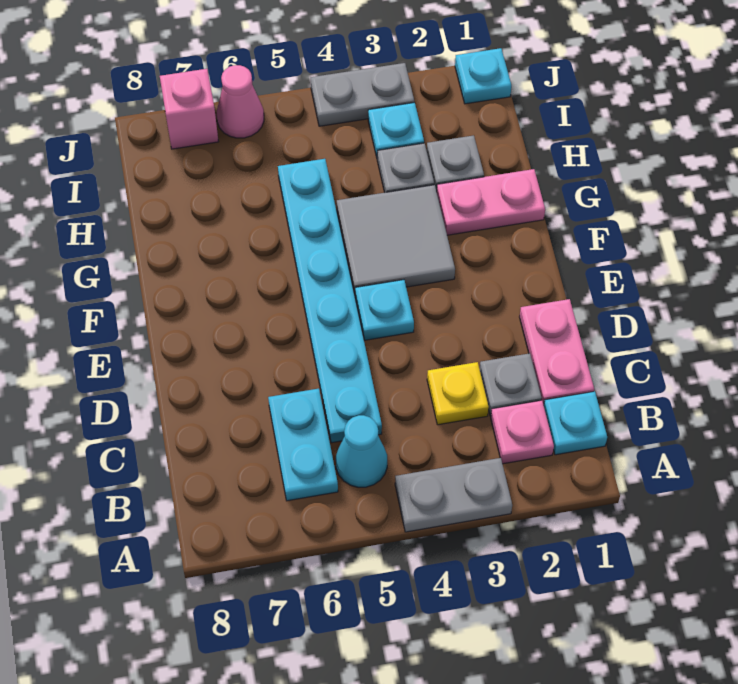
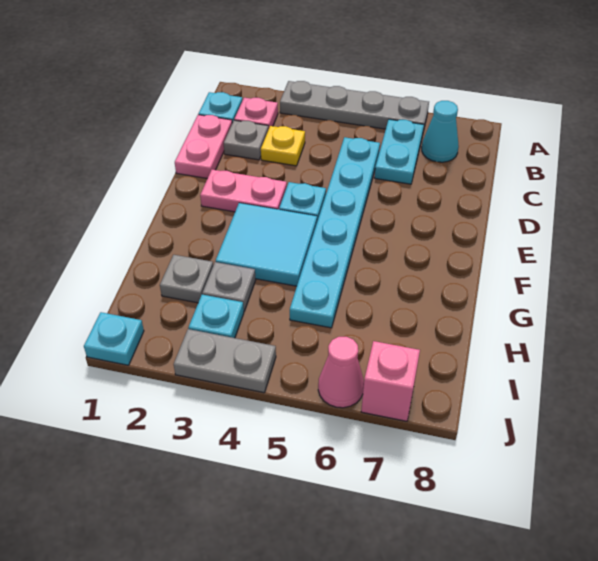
grey 1x2 plate [395,458,512,532] -> grey 1x4 plate [280,81,429,131]
cyan 1x1 cone [336,415,387,487] -> cyan 1x1 cone moved to [422,101,459,162]
grey 2x2 tile [337,185,455,293] -> cyan 2x2 tile [216,203,317,286]
pink 1x2 plate [437,169,545,235] -> pink 1x2 plate moved to [200,170,287,212]

